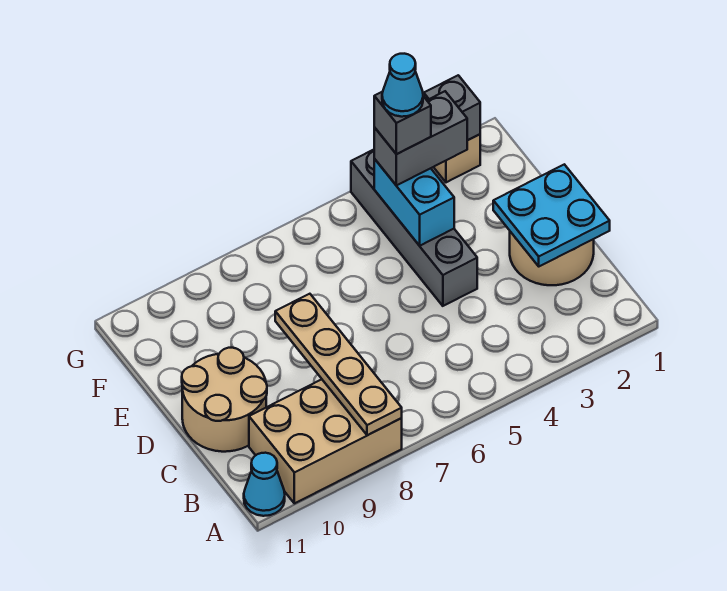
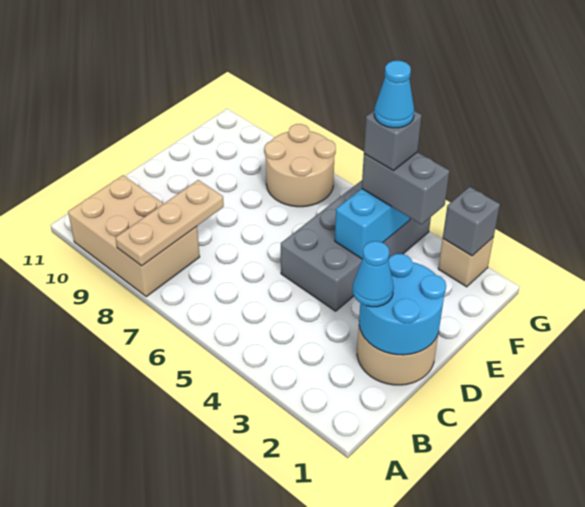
tan 1x4 plate [275,294,402,435] -> tan 1x3 plate [116,180,224,266]
cyan 1x1 cone [244,453,285,516] -> cyan 1x1 cone moved to [353,241,394,307]
cyan 2x2 plate [493,164,610,266] -> cyan 2x2 round brick [359,254,446,355]
tan 2x2 round brick [182,348,267,452] -> tan 2x2 round brick moved to [265,124,336,207]
grey 1x4 brick [351,150,477,306] -> grey 2x4 brick [281,180,431,311]

